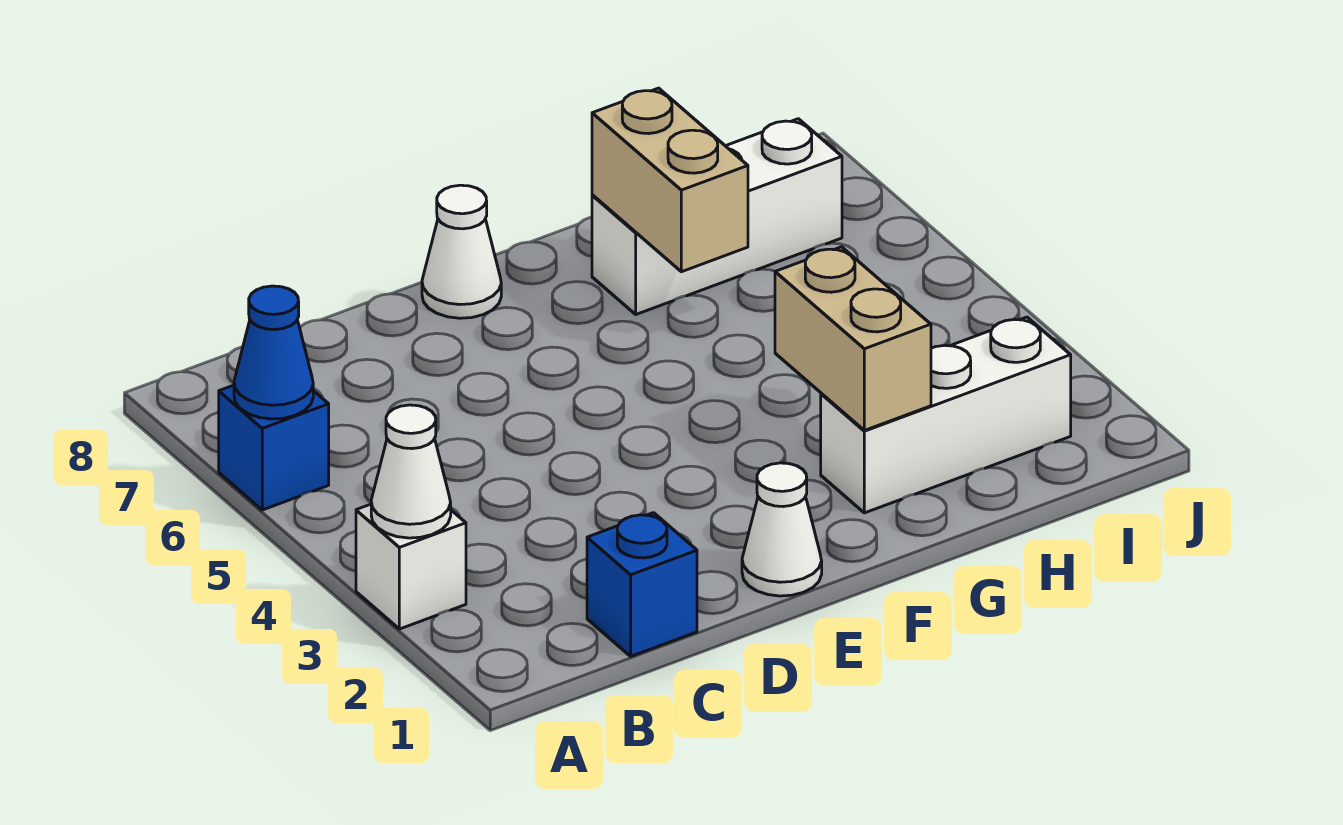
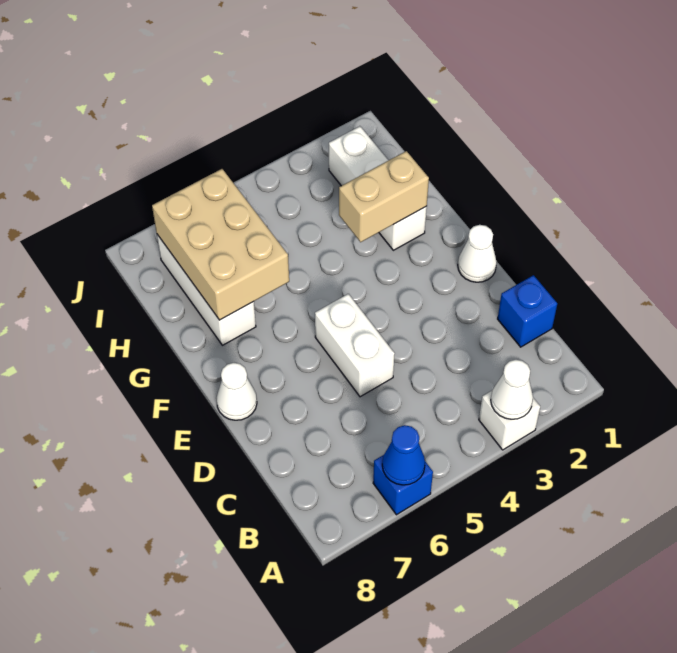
none -> white 1x2 brick [315,294,395,397]
tan 1x2 brick [592,88,748,272] -> tan 2x3 brick [152,169,289,320]

